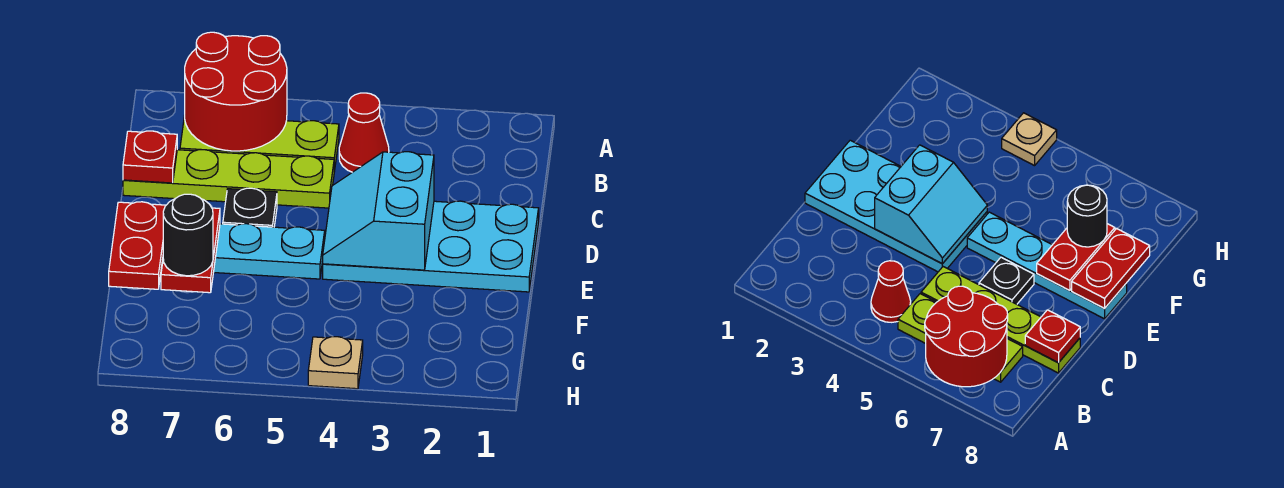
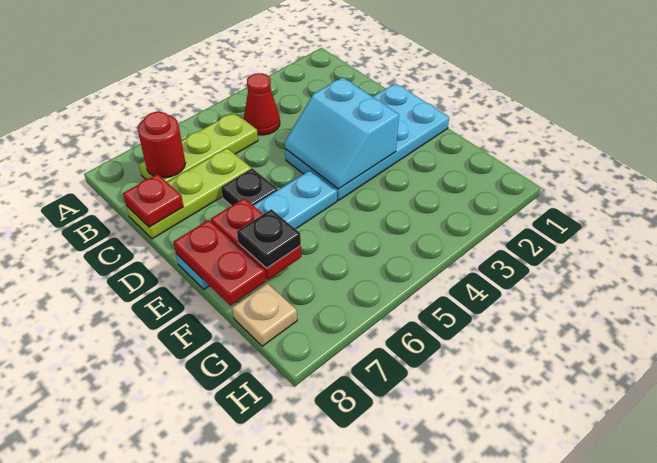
red 2x2 round brick [185,32,287,151] -> red 1x1 round brick [137,112,185,178]
lime 1x4 plate [123,150,334,208] -> lime 1x3 plate [126,148,251,239]
black 1x1 round brick [163,194,213,276] -> black 1x1 plate [237,209,301,268]
tan 1x1 plate [308,337,363,389] -> tan 1x1 plate moved to [232,283,297,346]

